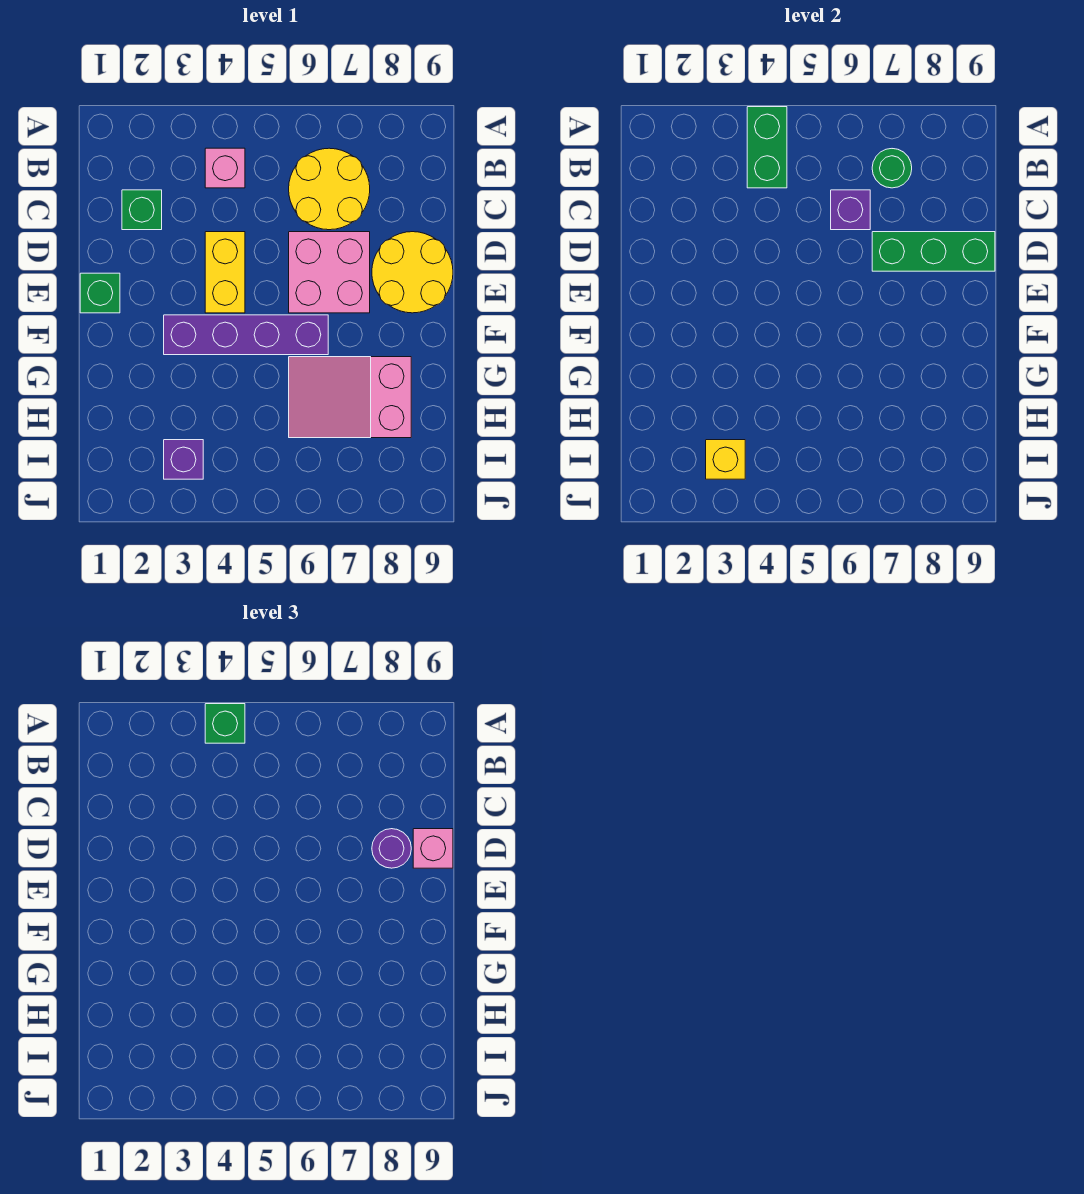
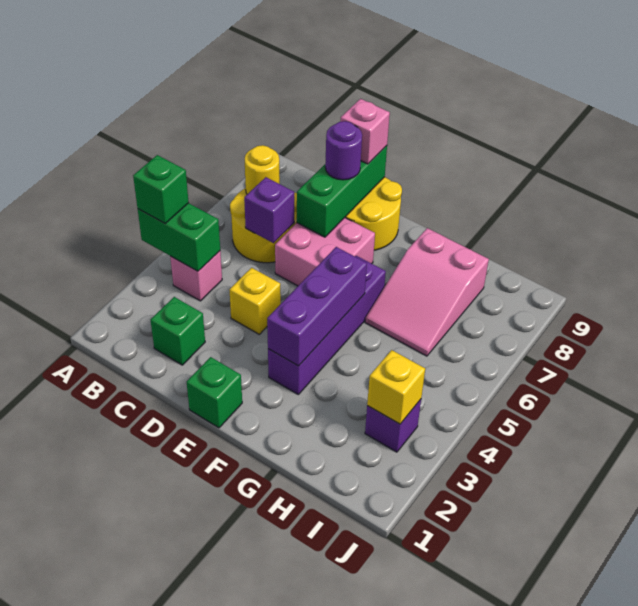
green 1x1 round brick [872,149,912,188] -> yellow 1x1 round brick [245,145,280,194]
yellow 1x2 brick [205,232,245,313] -> yellow 1x1 brick [230,268,281,334]
none -> purple 1x3 brick [267,247,367,366]

